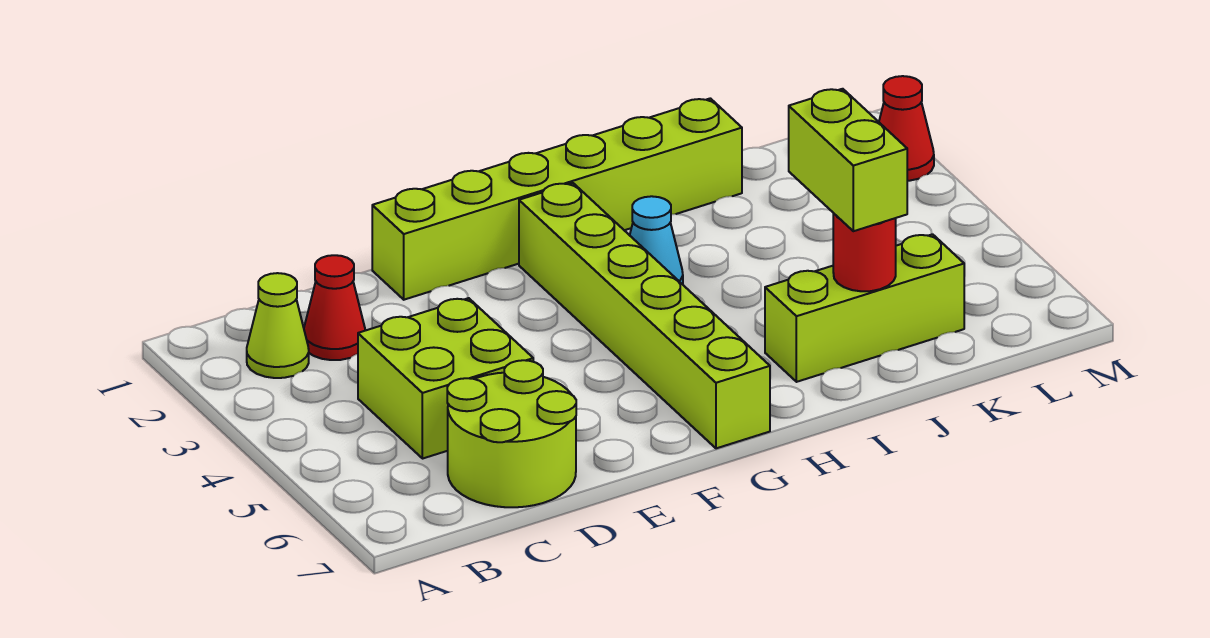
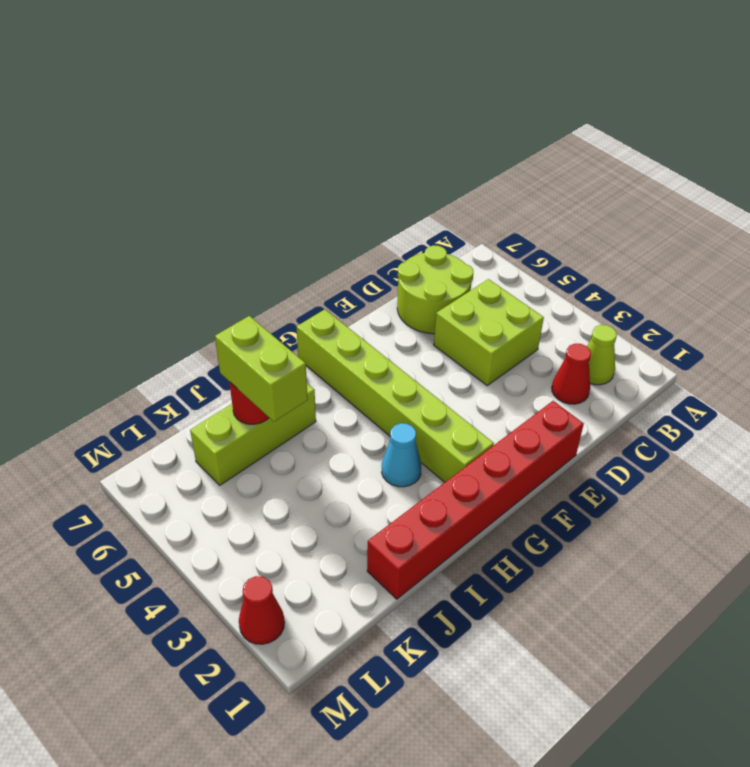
lime 1x6 brick [372,98,742,300] -> red 1x6 brick [367,401,584,599]

